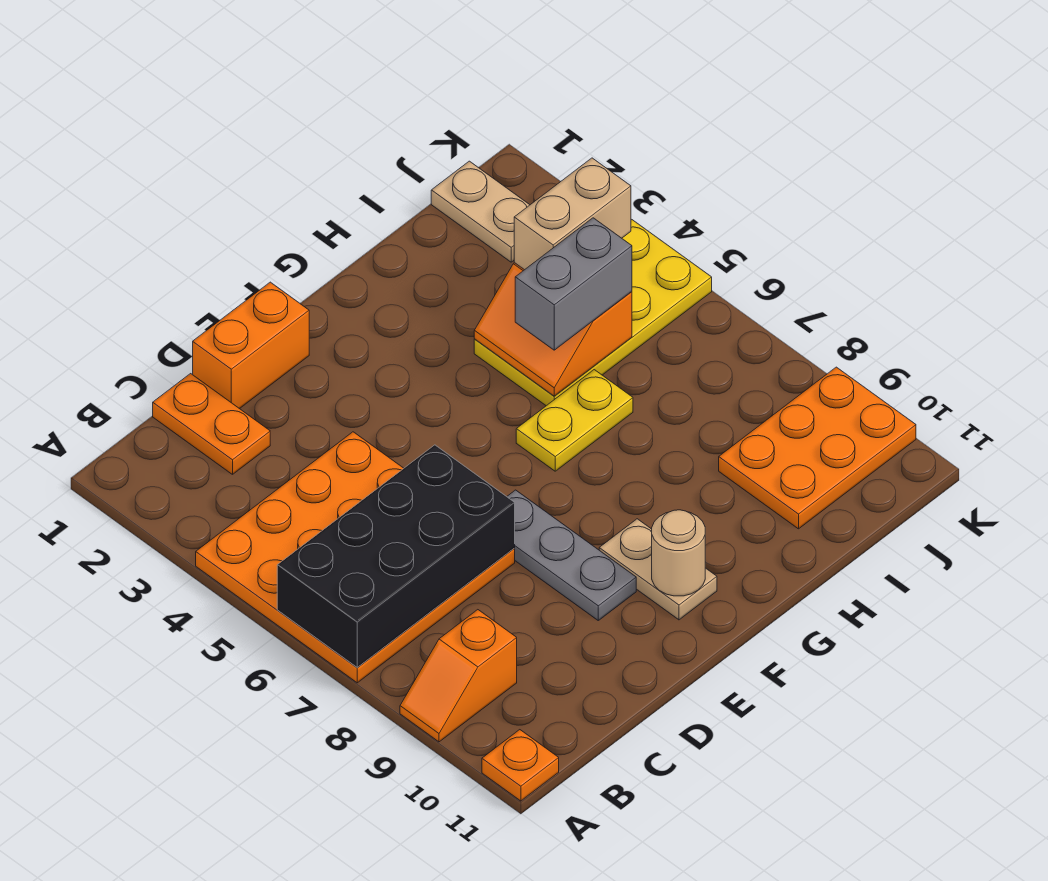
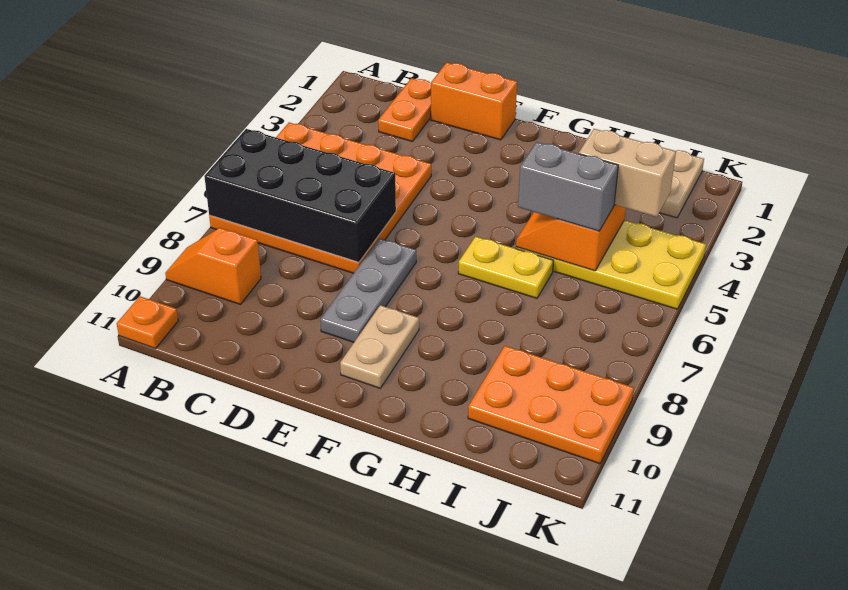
tan 1x1 round brick [652,510,705,596] -> none

